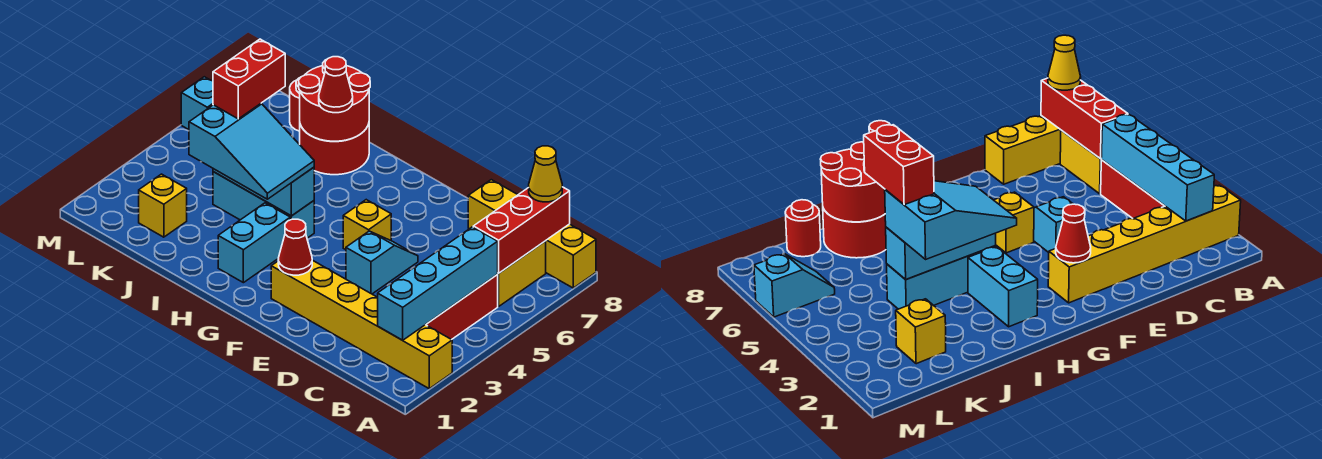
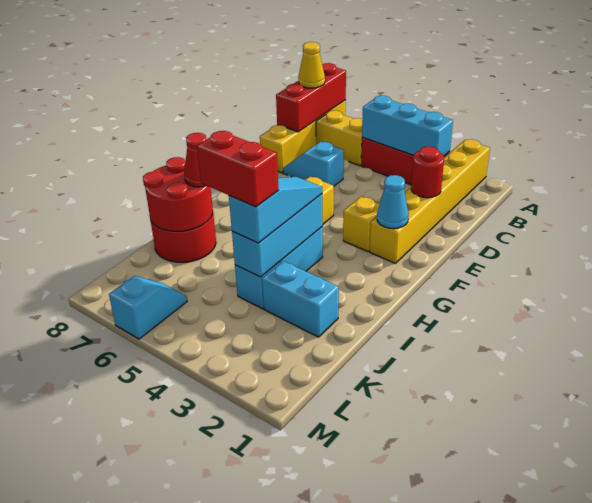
cyan 1x4 brick [378,227,498,340] -> cyan 1x3 brick [362,96,453,156]
red 1x3 brick [473,187,570,273] -> red 1x3 brick turned to [276,63,346,132]
cyan 1x2 slope [346,231,418,294] -> cyan 1x2 slope moved to [283,142,344,186]
red 1x1 cone [278,219,312,275] -> cyan 1x1 cone [377,175,409,229]
cyan 1x2 brick [218,203,290,283] -> cyan 1x2 brick moved to [262,261,339,337]
cyan 2x3 slope [189,104,314,199] -> cyan 1x3 slope [229,177,322,243]
yellow 1x1 brick [139,174,187,237] -> yellow 1x1 brick moved to [343,197,380,252]
red 1x1 round brick [290,78,300,131] -> red 1x1 round brick moved to [411,146,444,198]

